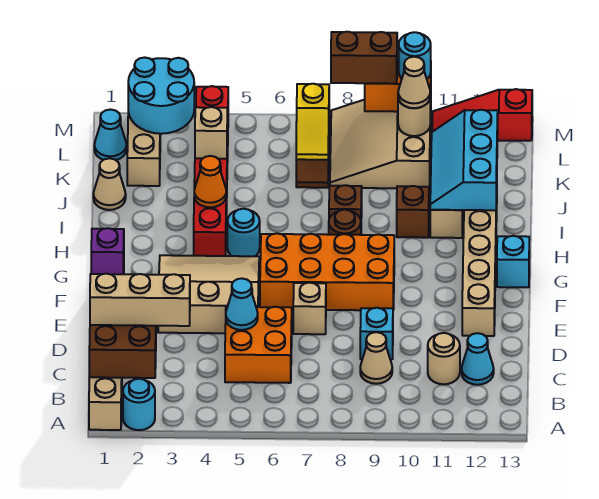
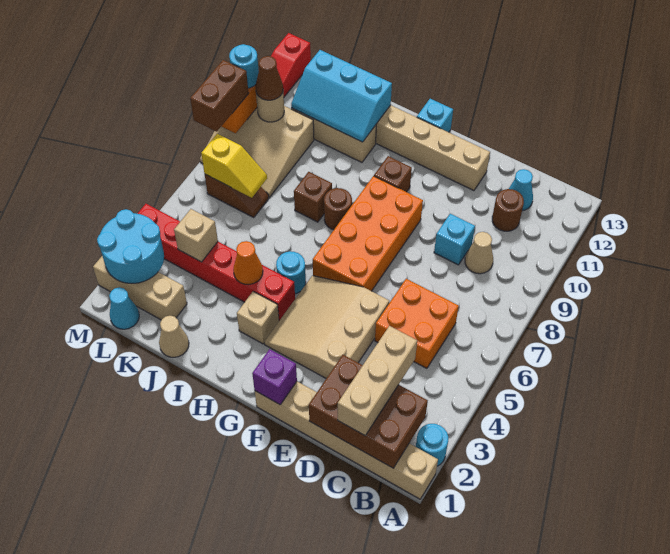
tan 1x1 round brick [428,333,460,384] -> brown 1x1 round brick [492,189,524,231]
cyan 1x1 cone [226,278,258,330] -> none
tan 1x1 brick [293,283,326,334] -> tan 1x1 brick moved to [237,292,279,344]
brown 1x1 brick [397,186,429,238] -> brown 1x1 brick moved to [374,156,412,192]
tan 1x1 cone [398,57,430,108] -> brown 1x1 cone [255,56,283,100]

